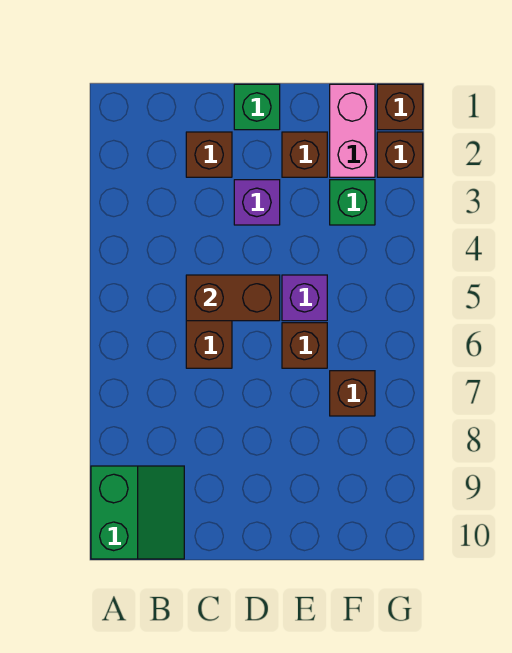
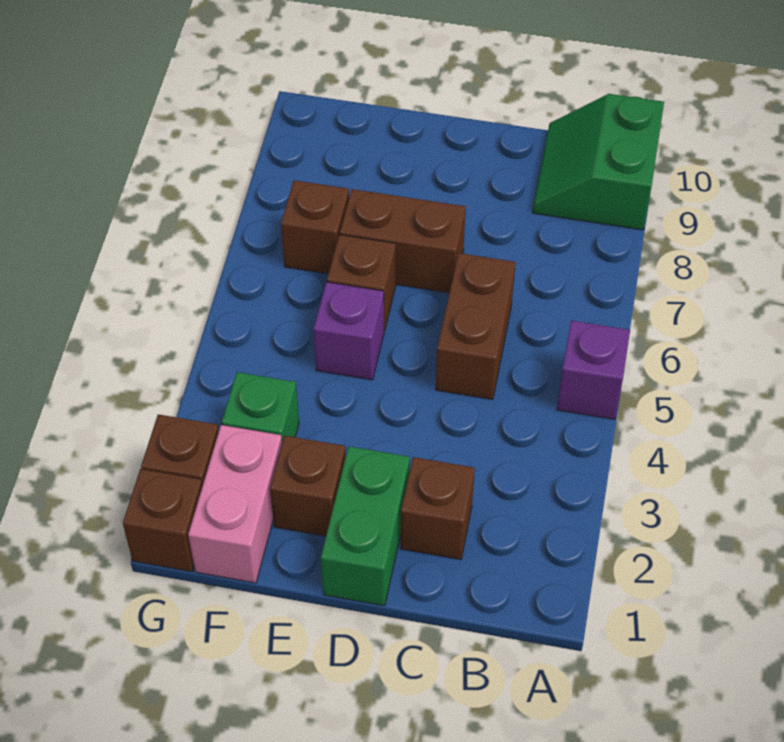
brown 1x2 brick [186,275,280,321] -> brown 1x2 brick moved to [340,189,466,293]
green 1x1 brick [234,84,280,130] -> green 1x2 brick [321,446,410,606]
purple 1x1 brick [234,180,280,225] -> purple 1x1 brick moved to [557,321,630,419]

